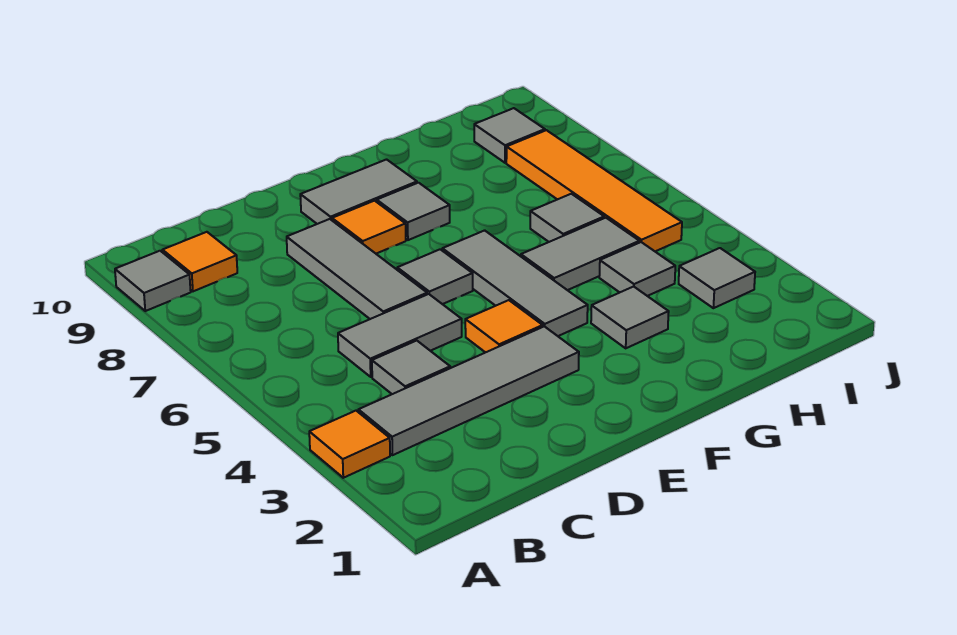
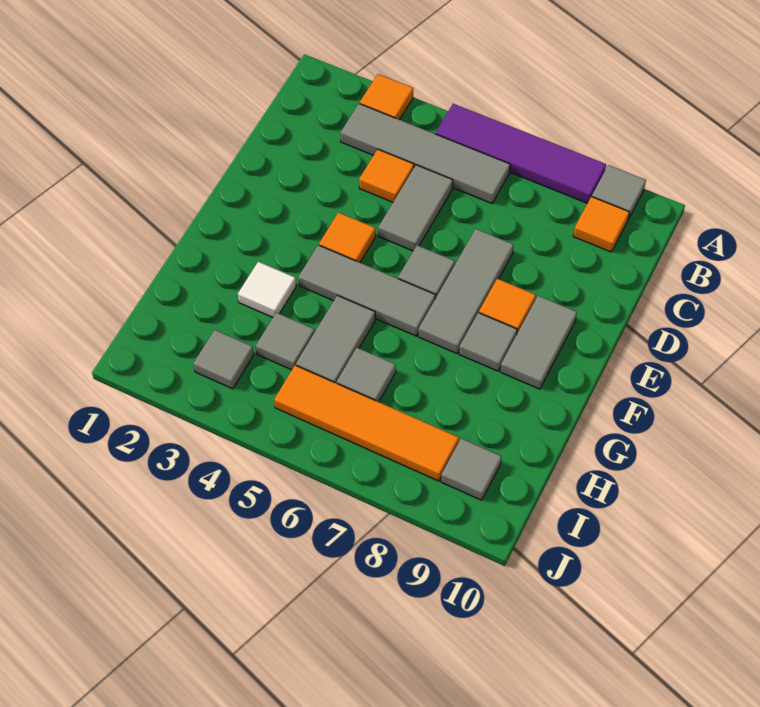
none -> purple 1x4 tile [436,104,606,203]
grey 1x4 tile [358,326,579,455] -> grey 1x4 tile turned to [340,104,510,203]
grey 1x1 tile [372,341,450,394] -> orange 1x1 tile [359,149,414,202]
grey 1x3 tile [287,219,427,319] -> grey 1x3 tile turned to [418,229,514,354]
grey 1x1 tile [591,287,669,348] -> white 1x1 tile [238,262,296,317]

